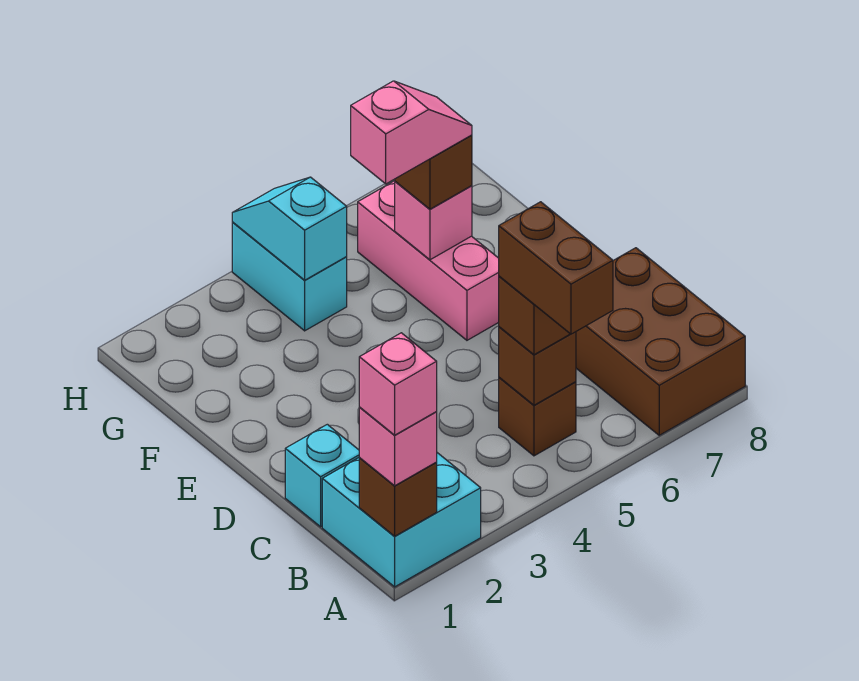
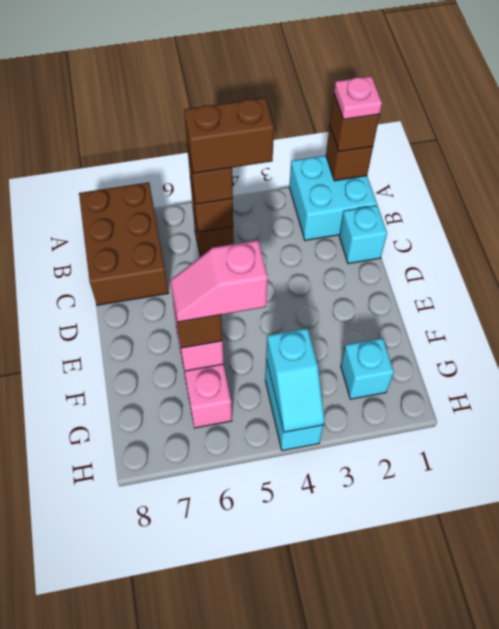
pink 1x1 brick [359,407,437,486] -> brown 1x1 brick [330,94,380,152]
pink 1x1 brick [359,333,437,435] -> pink 1x1 plate [334,76,382,119]
brown 1x2 brick [499,202,613,334] -> brown 1x2 brick turned to [184,98,274,173]
none -> cyan 1x1 brick [341,338,394,399]

